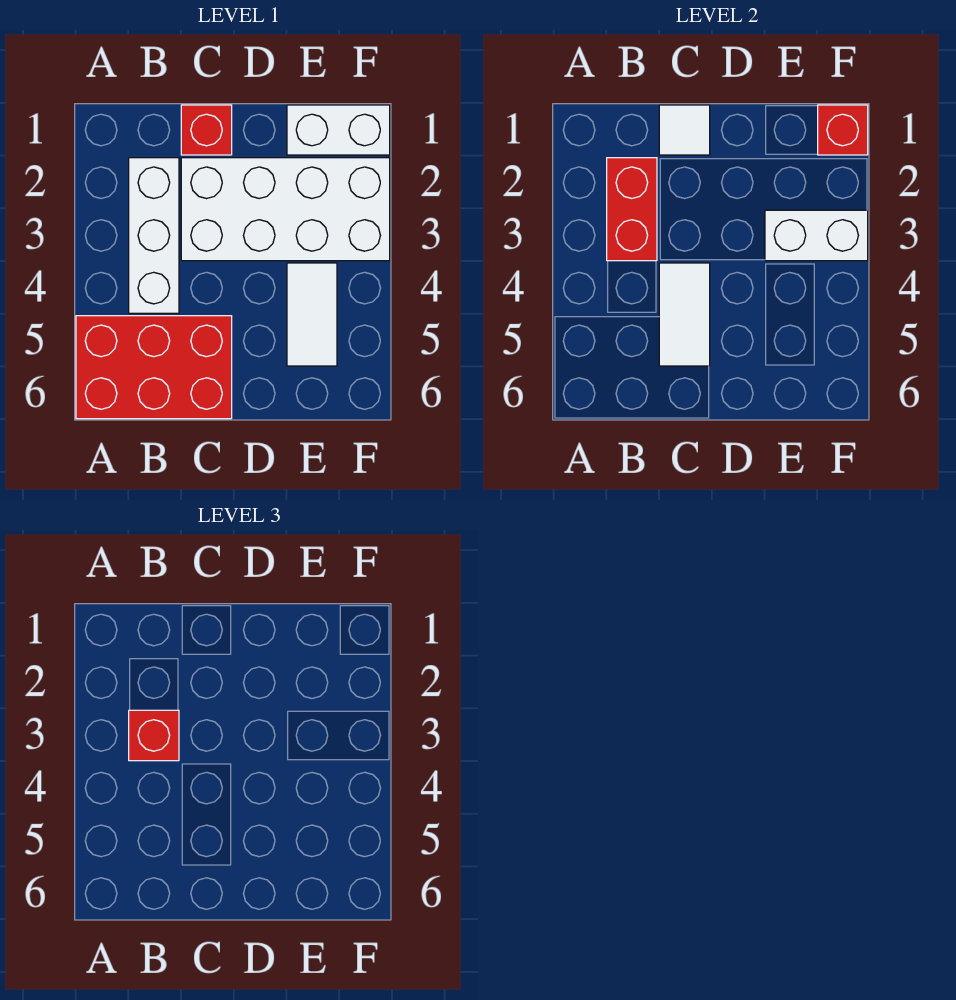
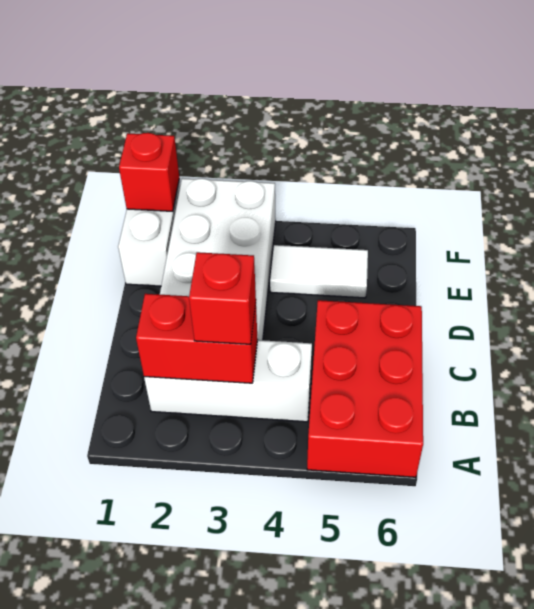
red 1x1 brick [181,105,232,155] -> none
white 1x1 tile [659,105,710,155] -> none
white 1x2 tile [659,263,710,366] -> none
white 1x2 brick [765,210,868,261] -> none

